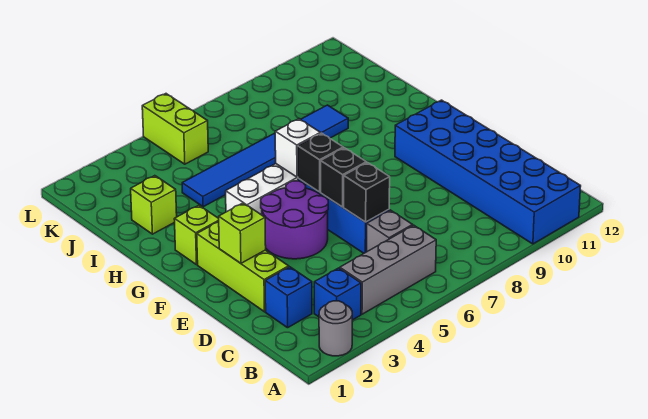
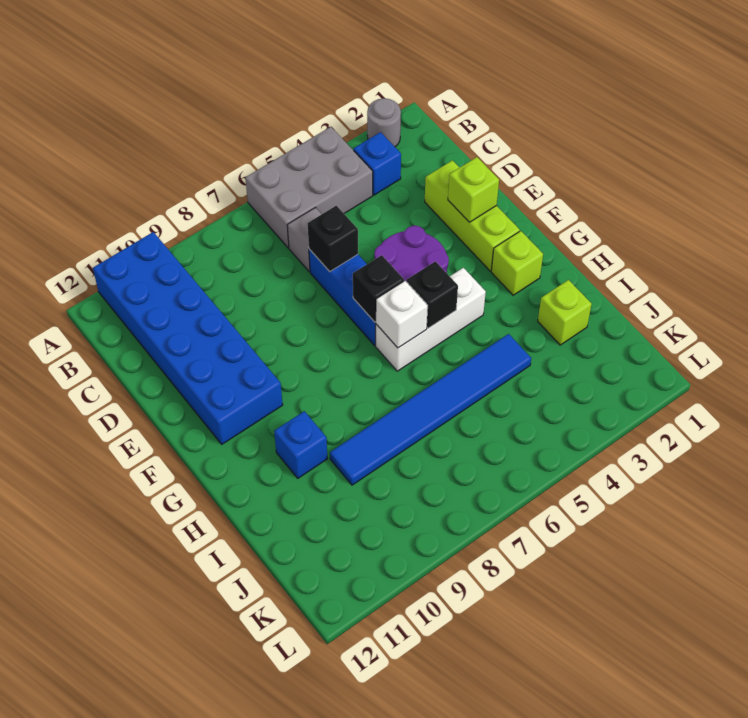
grey 1x3 brick [340,225,436,314] -> grey 2x3 brick [245,127,373,248]
blue 1x1 brick [265,267,312,328] -> blue 1x1 brick moved to [274,411,327,478]
black 1x1 brick [321,148,366,207] -> black 1x1 brick moved to [407,261,458,328]
lime 1x2 brick [142,94,208,164] -> none

